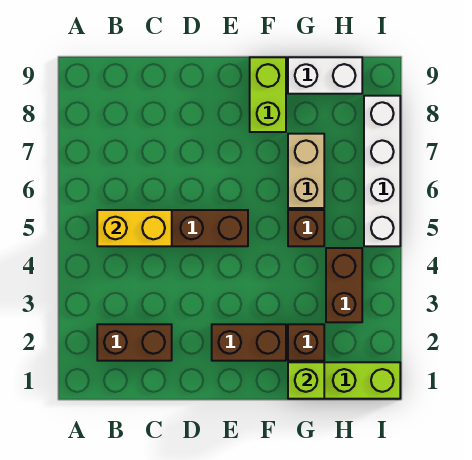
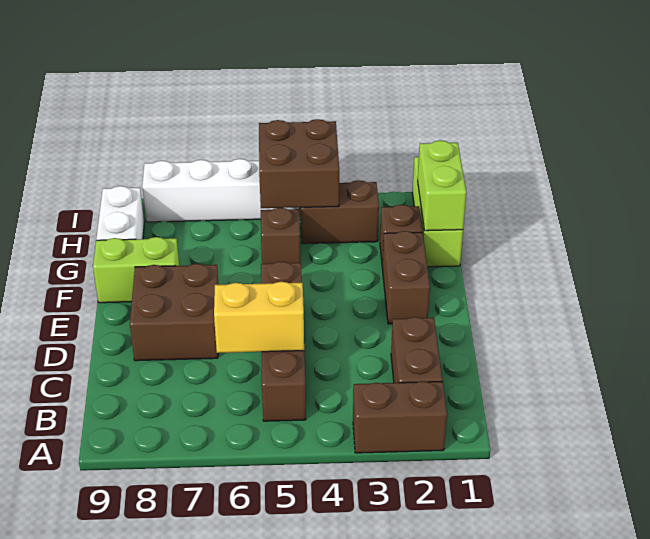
none -> brown 1x2 brick [353,381,447,453]
yellow 1x2 brick [97,210,172,246] -> yellow 1x2 brick turned to [214,282,304,353]
none -> brown 2x2 brick [130,264,218,361]
lime 1x1 brick [288,362,324,399] -> lime 1x2 brick [418,141,466,231]
tan 1x2 brick [288,134,324,208] -> none
none -> brown 2x2 brick [259,119,339,208]

